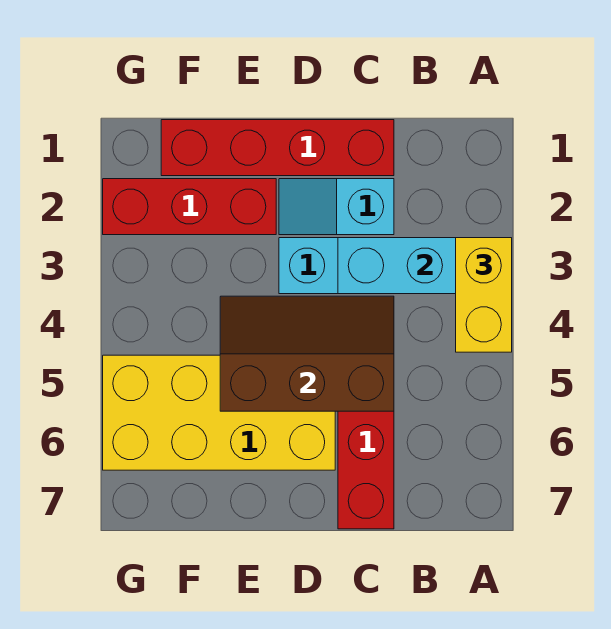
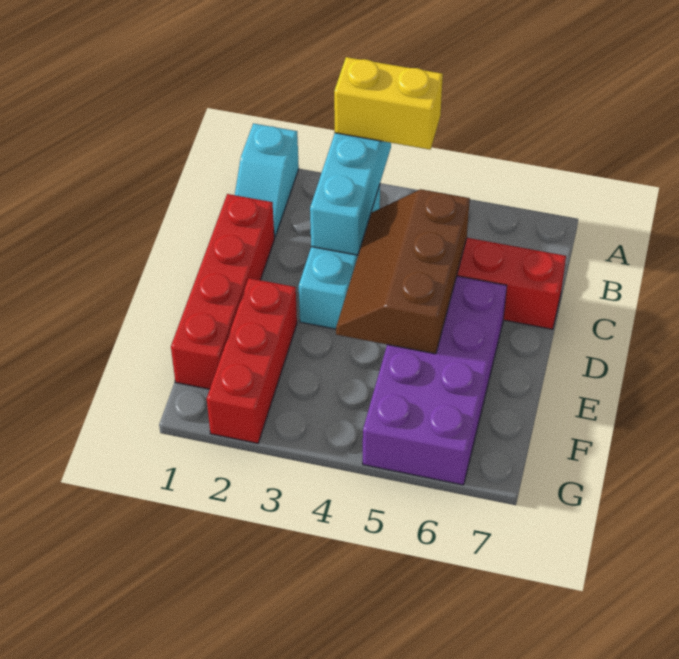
cyan 1x2 slope [279,179,394,235] -> cyan 1x2 slope moved to [235,123,299,238]
yellow 2x4 brick [103,355,335,470] -> purple 2x4 brick [363,276,507,485]

